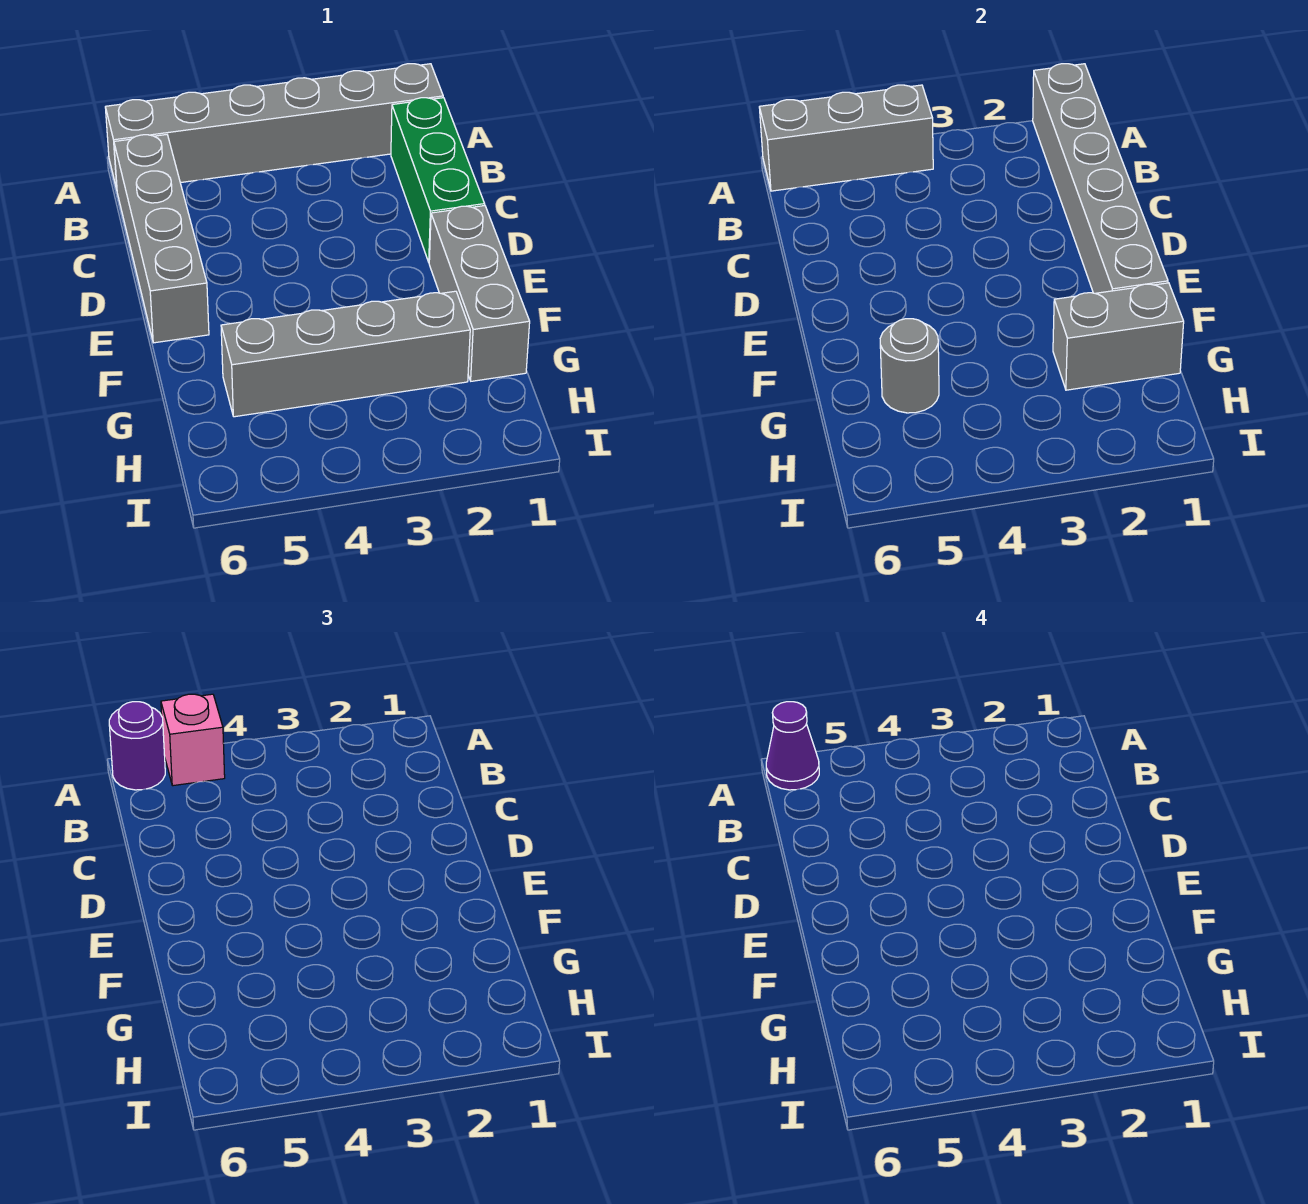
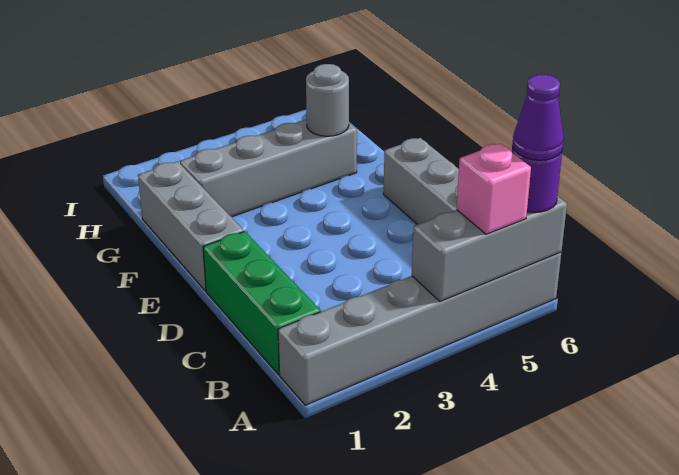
grey 1x6 brick [1033,64,1168,293] -> none
grey 1x2 brick [1053,283,1184,390] -> none

